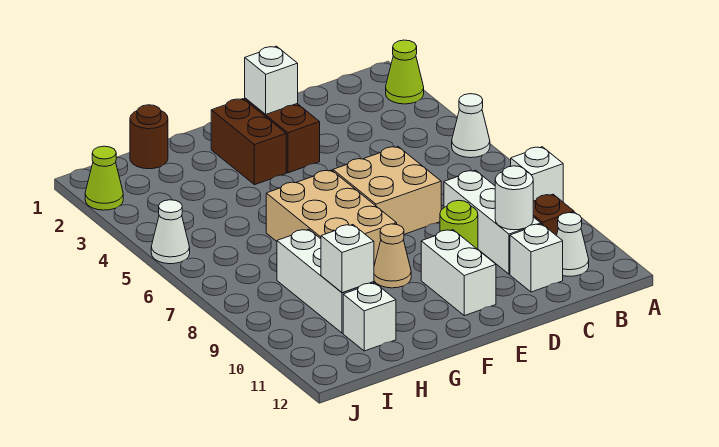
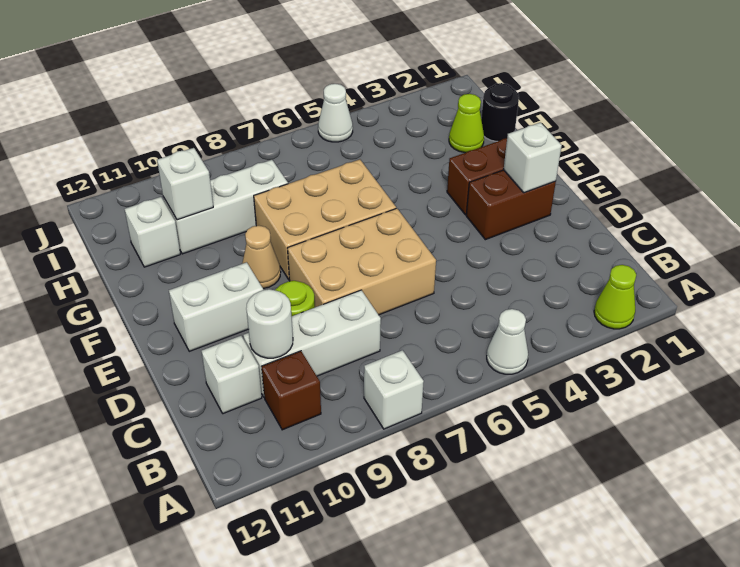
white 1x1 cone [557,213,589,276] -> none
tan 2x2 brick [333,147,441,234] -> tan 2x3 brick [288,208,436,315]
brown 1x1 round brick [130,105,168,169] -> black 1x1 round brick [481,83,519,141]
lime 1x1 cone [85,146,123,210] -> lime 1x1 cone moved to [449,94,484,153]

